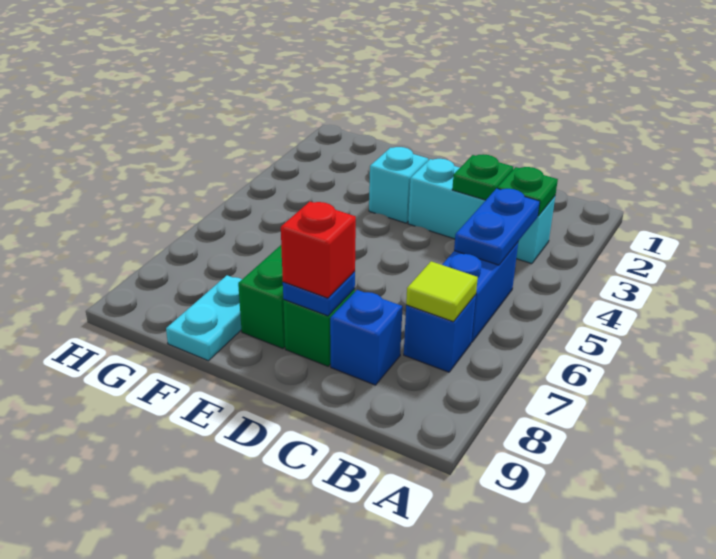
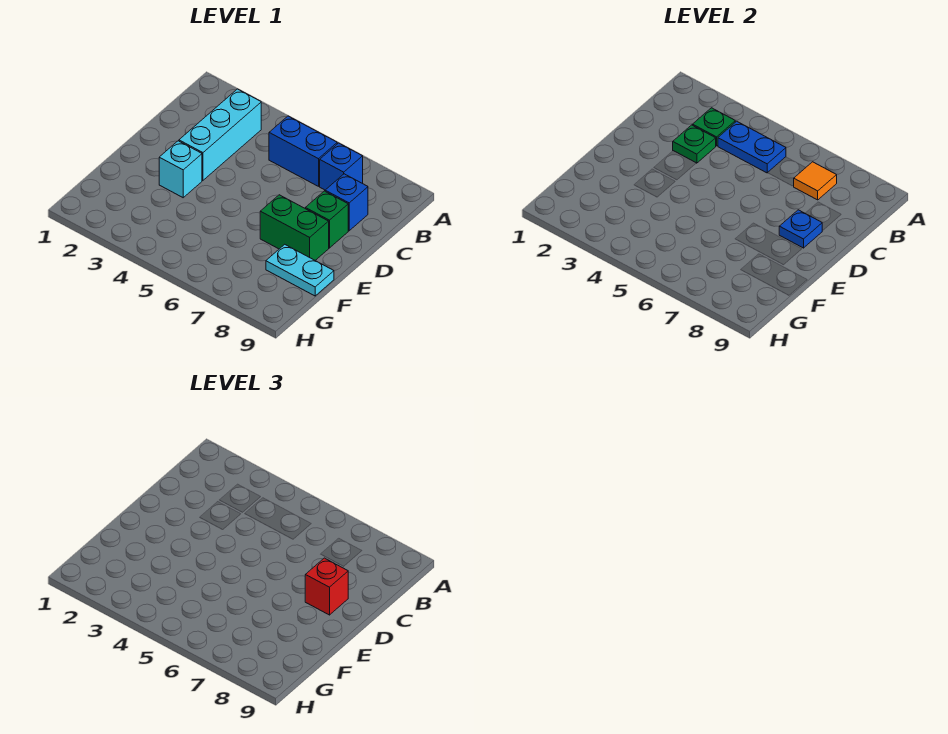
lime 1x1 tile [406,261,478,322] -> orange 1x1 tile [794,162,837,200]

